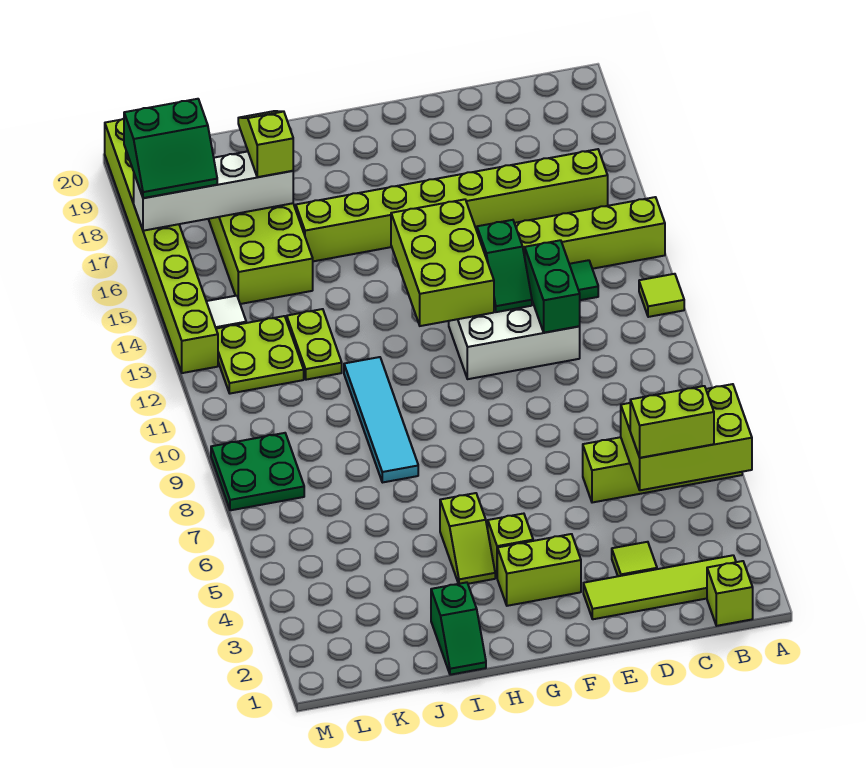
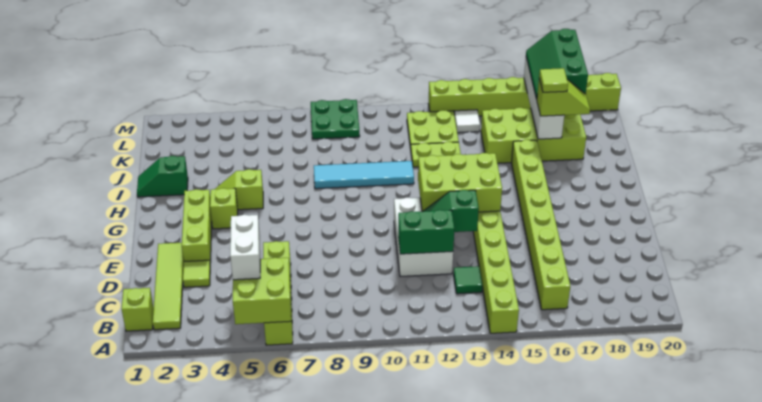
lime 2x3 brick [621,384,752,490] -> lime 2x2 brick [233,258,291,324]
lime 1x1 tile [639,274,684,317] -> lime 1x1 tile moved to [539,68,568,92]
lime 1x2 brick [630,386,714,458] -> white 1x2 brick [230,215,260,280]
lime 1x2 brick [497,534,581,606] -> lime 1x3 brick [182,189,212,263]
green 2x2 slope [124,99,217,198] -> green 2x3 slope [526,29,588,99]

